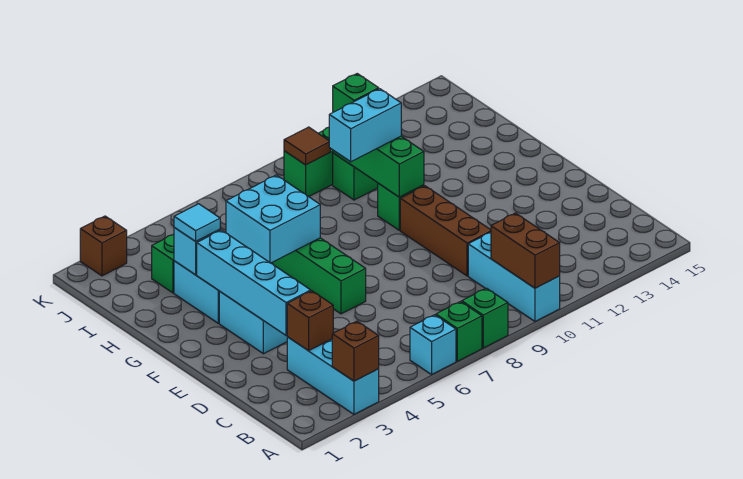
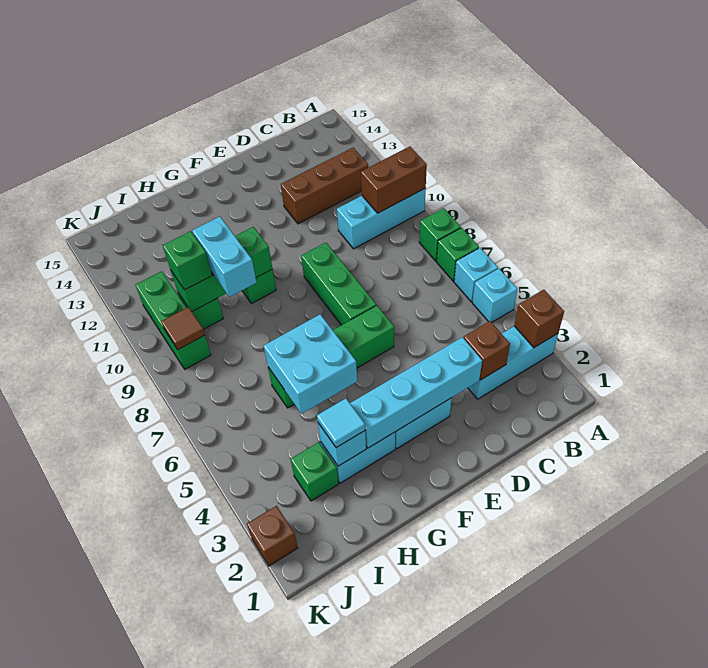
none -> cyan 1x1 brick [472,269,518,322]
brown 1x3 brick [400,186,491,276] -> brown 1x3 brick moved to [281,148,368,224]
none -> green 1x3 brick [301,243,376,325]

